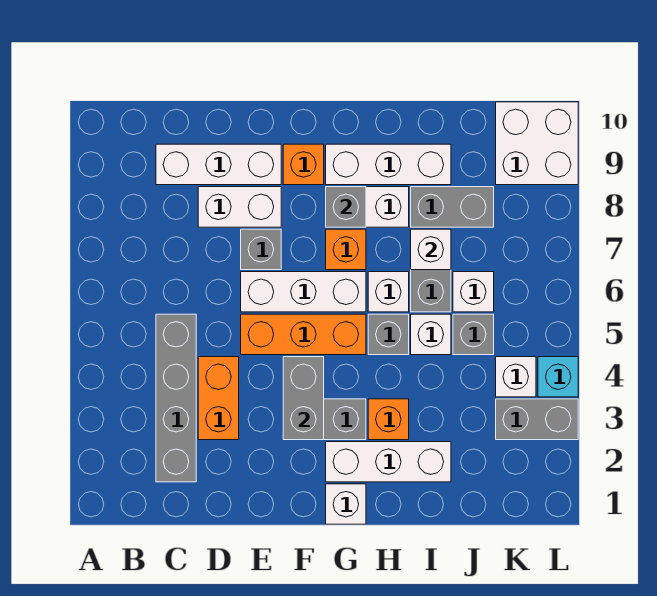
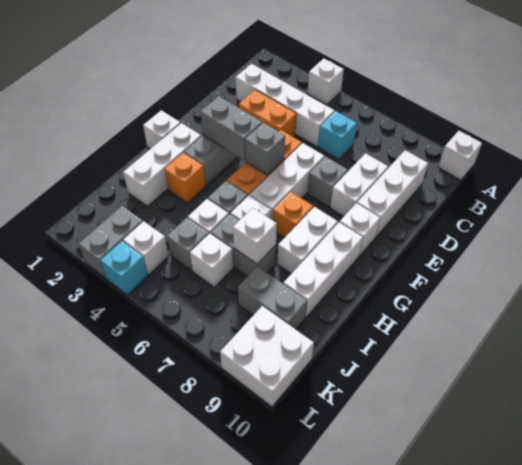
none -> white 1x1 brick [308,59,344,105]
none -> white 1x1 brick [439,131,482,180]
grey 1x4 brick [156,314,196,482] -> white 1x4 brick [236,64,335,147]
none -> cyan 1x1 brick [318,111,357,160]
orange 1x1 brick [283,144,324,185] -> white 1x1 brick [340,203,380,256]
grey 1x1 brick [326,187,366,227] -> grey 1x1 brick moved to [245,123,285,175]
grey 1x2 brick [411,187,494,227] -> grey 1x2 brick turned to [238,266,307,329]

